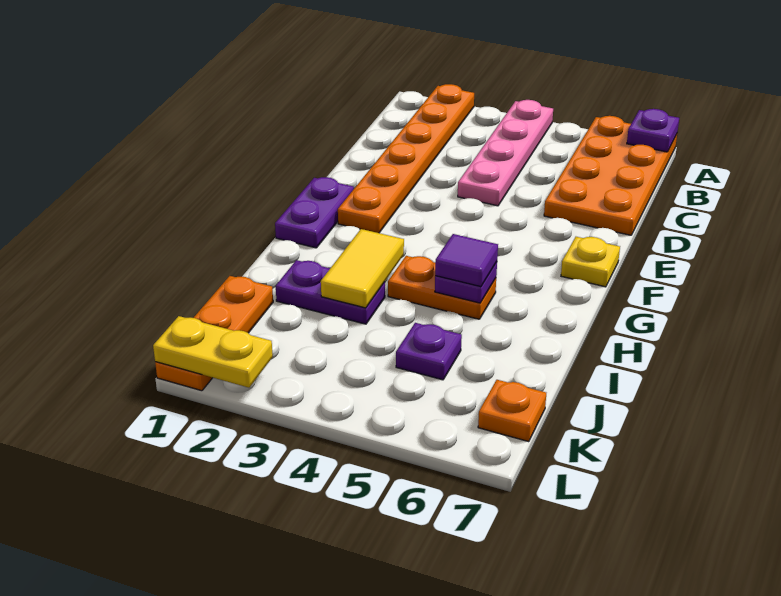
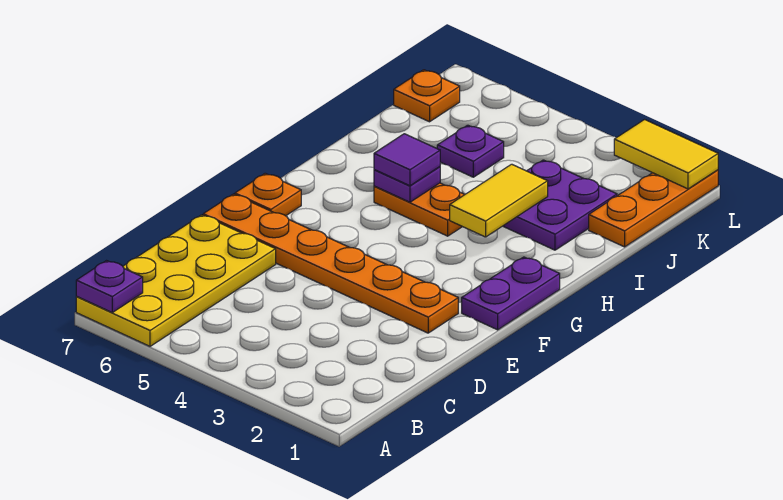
orange 1x6 plate [338,84,474,233] -> orange 1x6 plate turned to [203,194,458,333]
pink 1x4 plate [458,100,553,206] -> none
orange 2x4 plate [544,116,677,235] -> yellow 2x4 plate [76,215,276,346]
yellow 1x1 plate [561,237,620,287] -> orange 1x1 plate [235,173,301,216]
purple 1x2 plate [276,260,385,324] -> purple 2x2 plate [503,160,617,250]
yellow 1x2 plate [153,316,273,388] -> yellow 1x2 tile [614,120,718,189]

